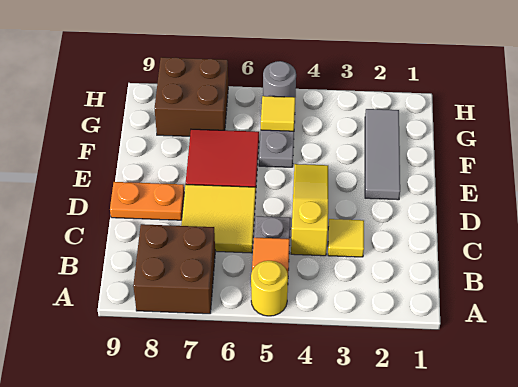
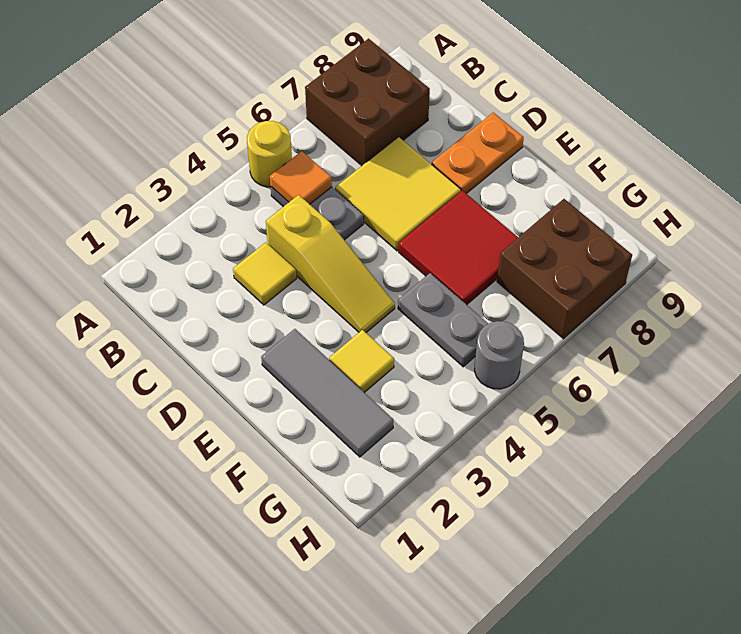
yellow 1x1 tile [261,96,295,131] -> yellow 1x1 tile moved to [329,330,394,393]

